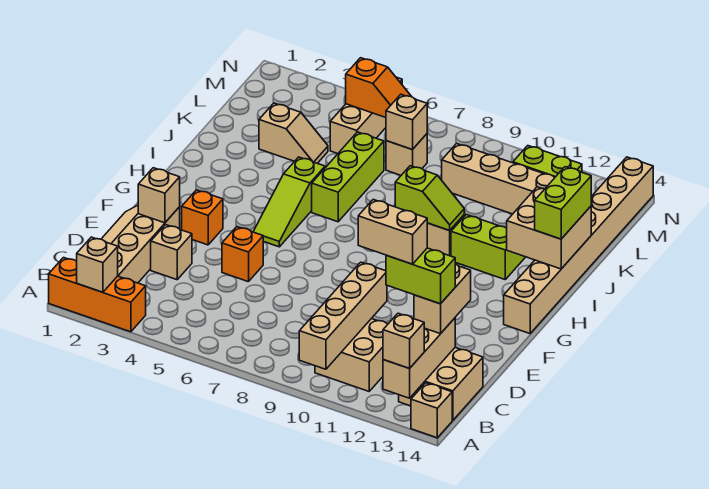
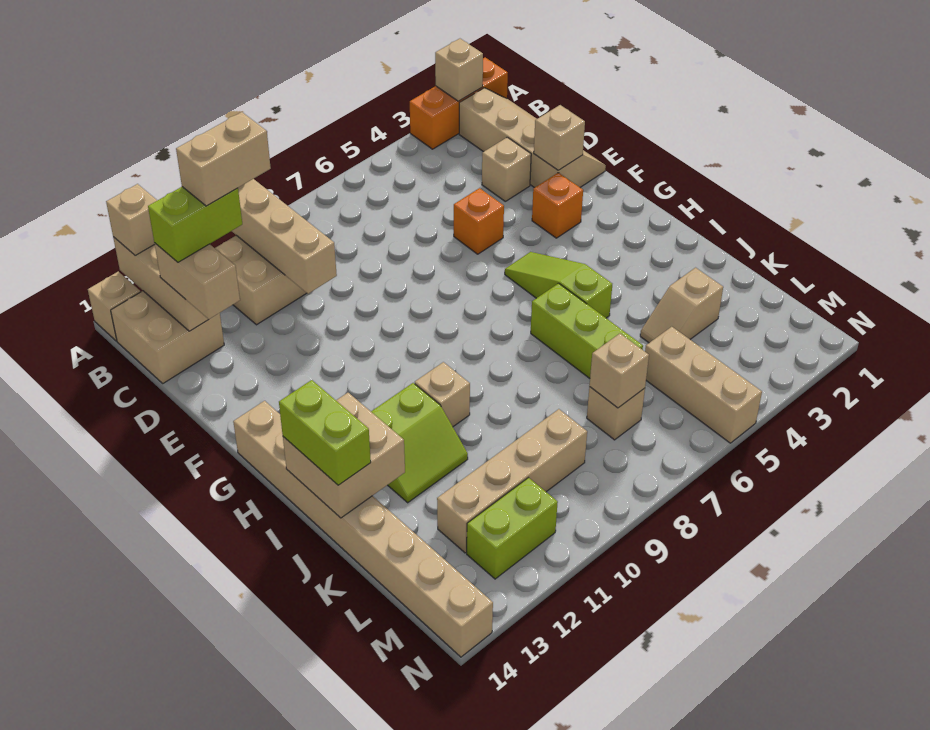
lime 1x2 slope [395,166,464,231] -> none
orange 1x2 slope [346,58,411,118] -> none

